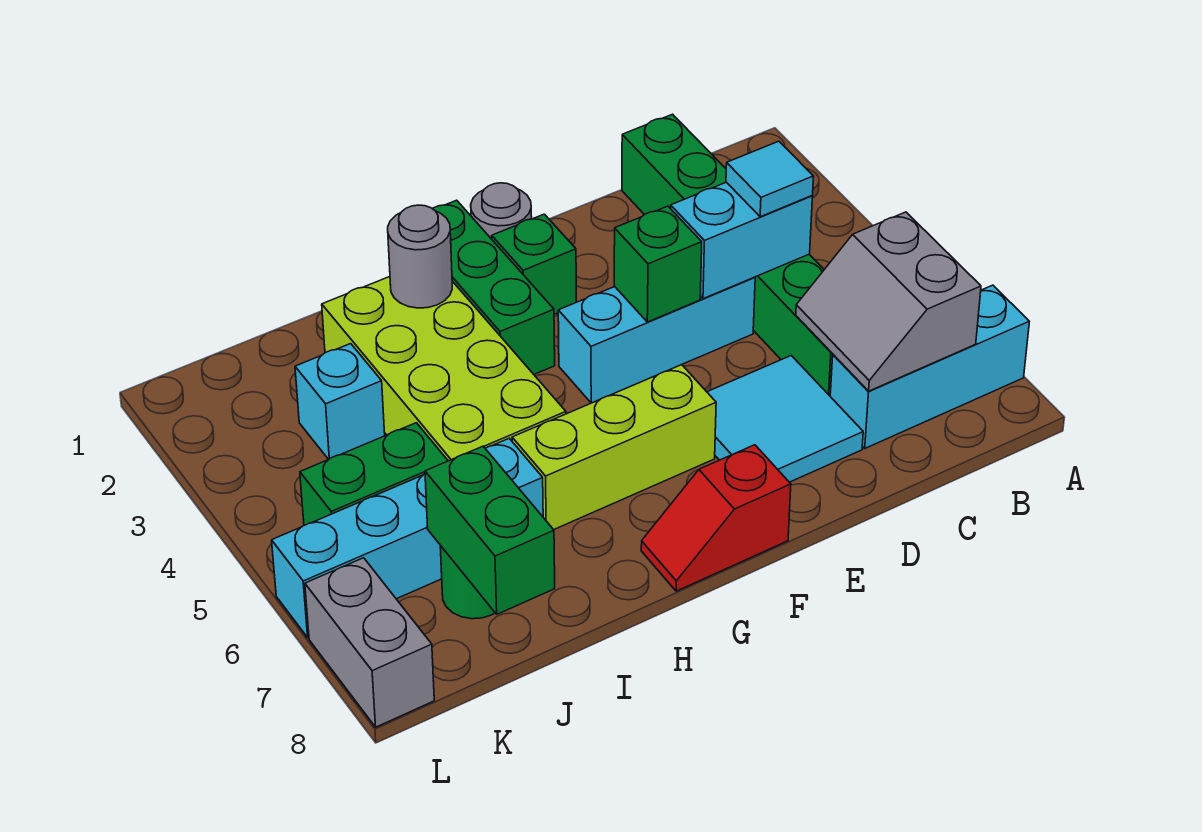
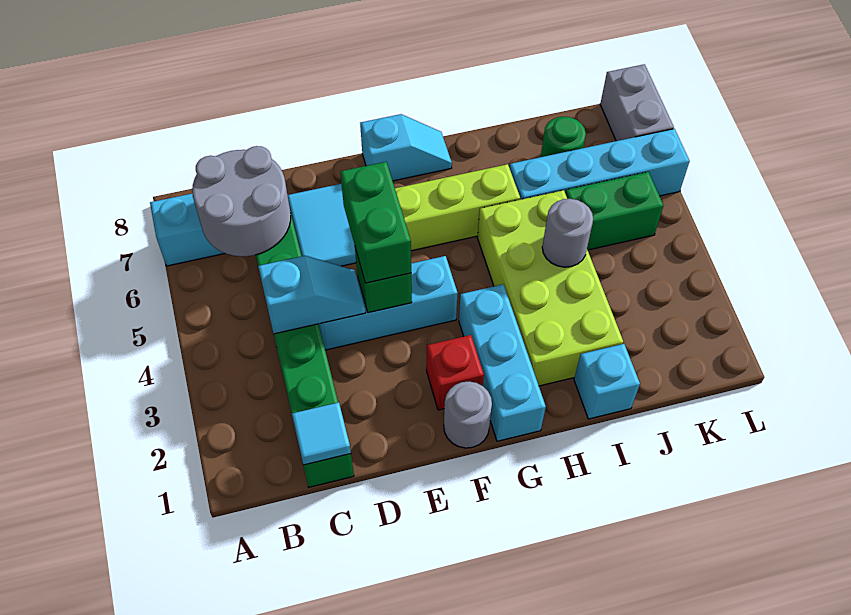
grey 2x2 slope [796,212,981,391] -> grey 2x2 round brick [192,146,291,256]
cyan 1x2 brick [671,182,813,299] -> cyan 1x2 slope [258,256,365,334]
cyan 1x1 tile [726,141,814,217] -> cyan 1x1 tile moved to [292,402,351,465]
green 1x1 brick [492,214,576,314] -> red 1x1 brick [426,335,484,410]
red 1x2 slope [641,445,791,591] -> cyan 1x2 slope [360,114,452,181]
green 1x3 brick [432,200,555,374] -> cyan 1x3 brick [459,285,546,441]
grey 1x1 round brick [388,205,452,308] -> grey 1x1 round brick moved to [542,199,593,267]
cyan 1x1 brick [295,344,385,459] -> cyan 1x1 brick moved to [574,344,640,419]
green 1x2 brick [425,446,555,614] -> green 1x2 brick moved to [340,162,411,283]

